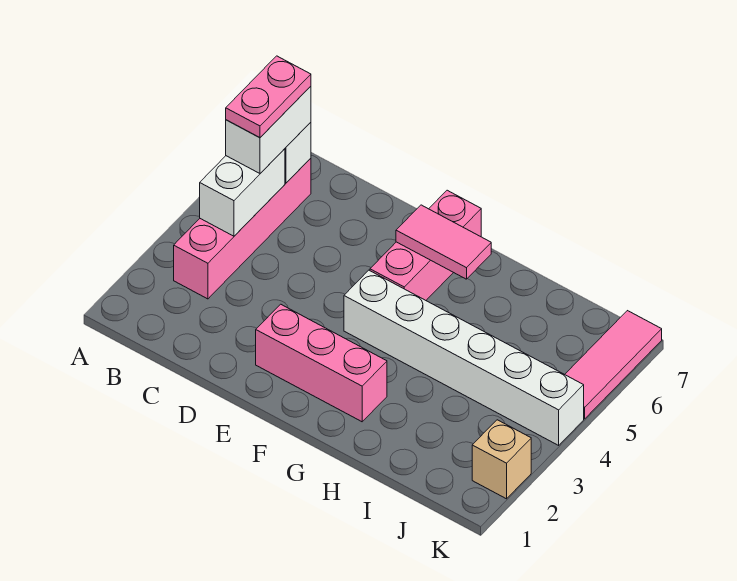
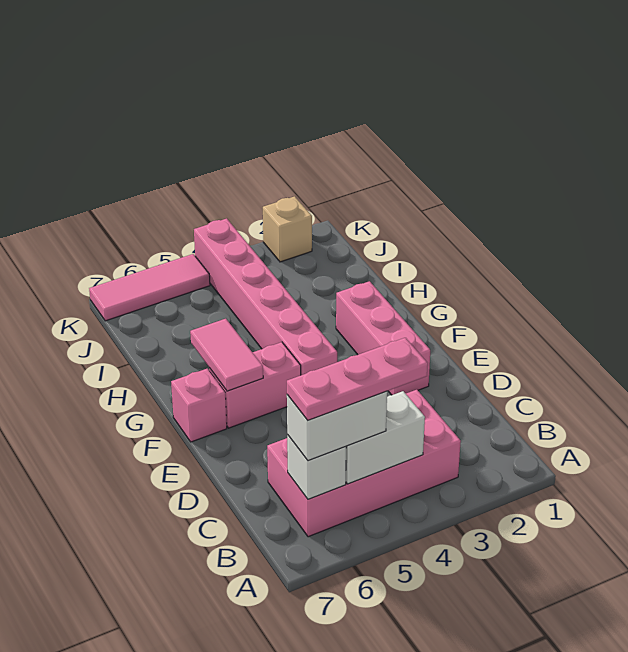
pink 1x4 brick [174,158,311,299] -> pink 2x4 brick [267,390,461,537]
pink 1x2 plate [226,56,311,137] -> pink 1x3 plate [287,338,428,420]
white 1x6 brick [344,270,584,445] -> pink 1x6 brick [194,218,337,375]

